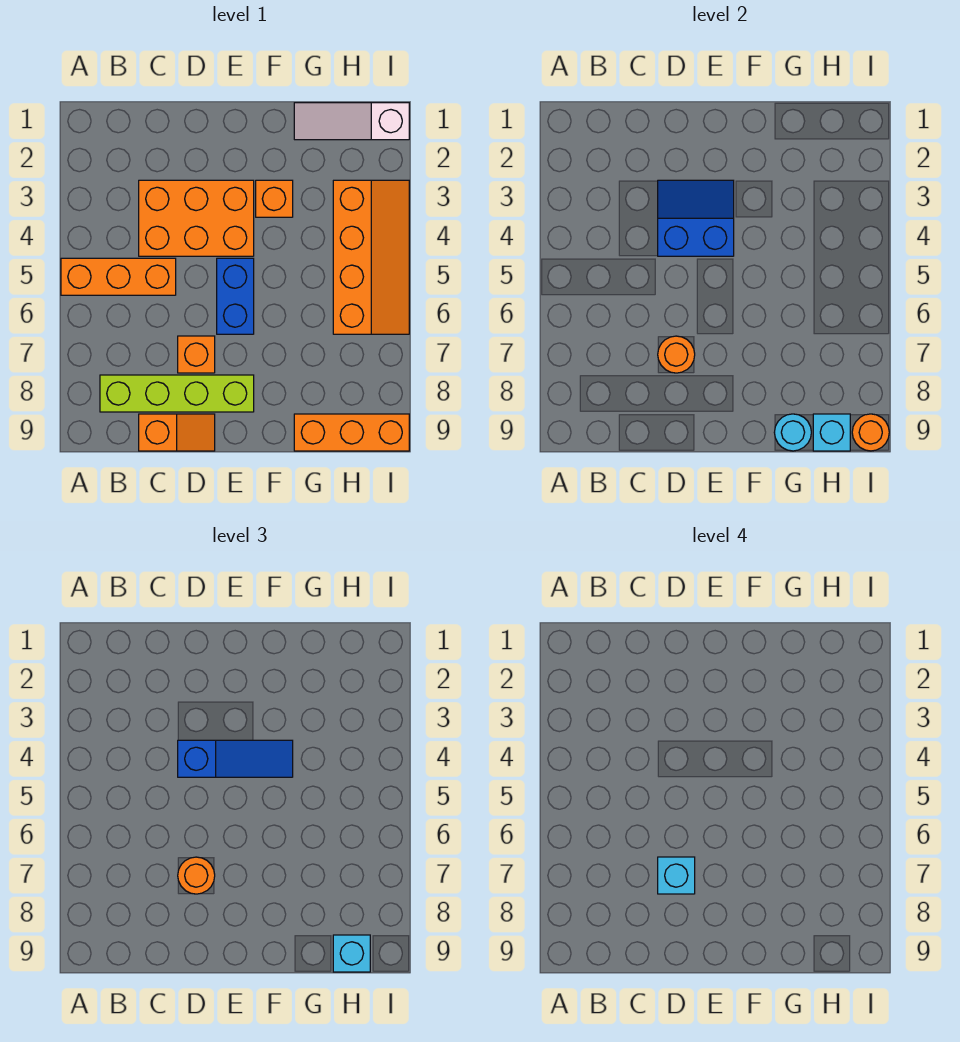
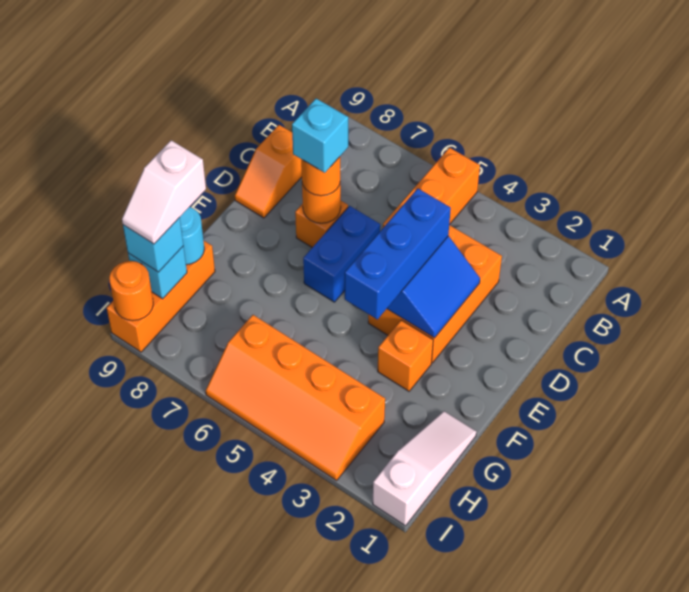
lime 1x4 brick [100,375,254,412] -> none
blue 1x3 slope [178,740,293,777] -> blue 1x3 brick [345,189,451,319]
blue 1x2 brick [217,258,254,334] -> blue 1x2 brick turned to [303,206,380,302]
none -> white 1x2 slope [122,140,206,244]

